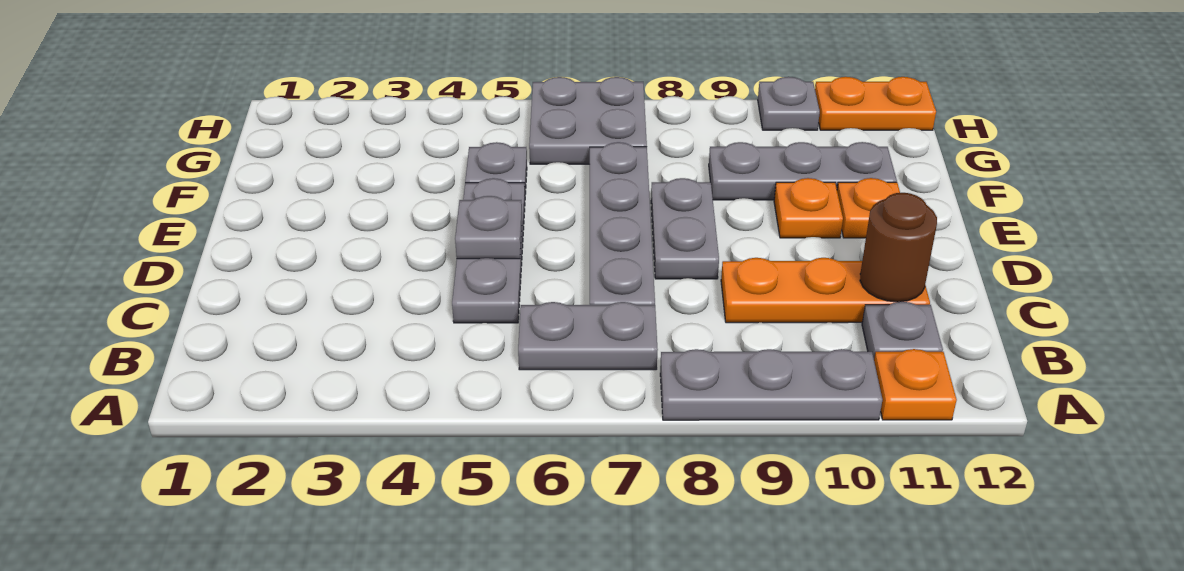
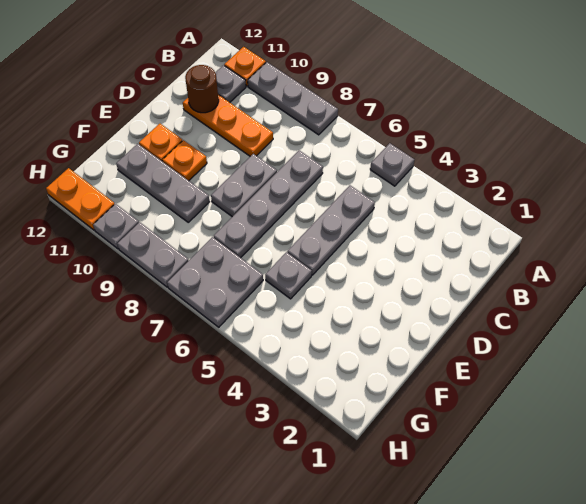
grey 1x2 plate [518,302,658,370] -> grey 1x2 plate moved to [117,222,189,287]
grey 1x1 plate [455,196,522,259] -> grey 1x1 plate moved to [370,143,414,186]

